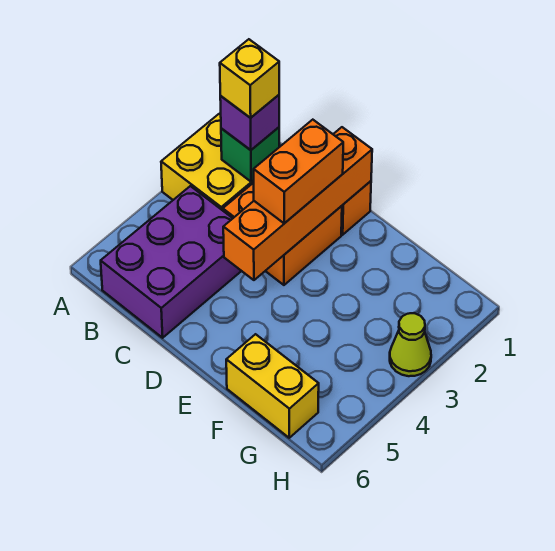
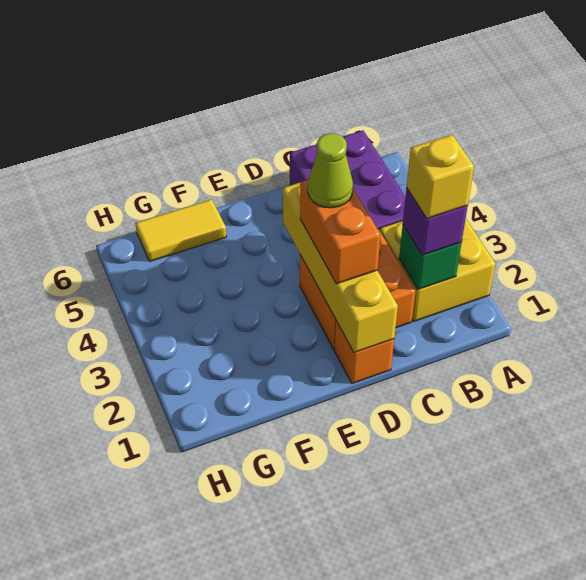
orange 1x4 brick [223,127,372,280] -> yellow 1x4 brick [283,183,398,353]
yellow 1x2 brick [226,334,319,438] -> yellow 1x2 tile [135,199,226,261]
lime 1x1 cone [390,313,431,376] -> lime 1x1 cone moved to [308,133,353,208]

